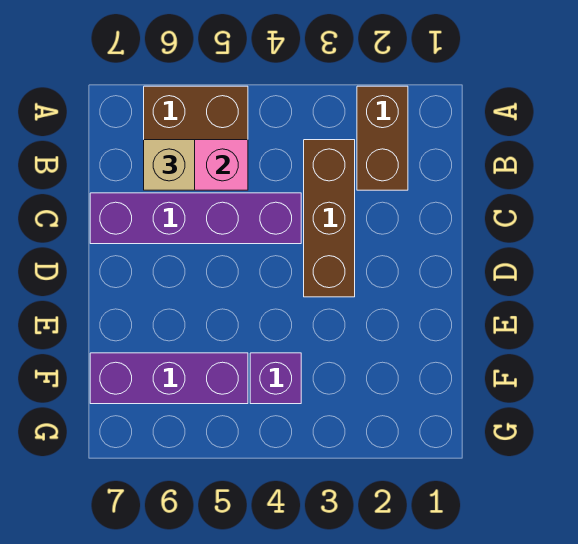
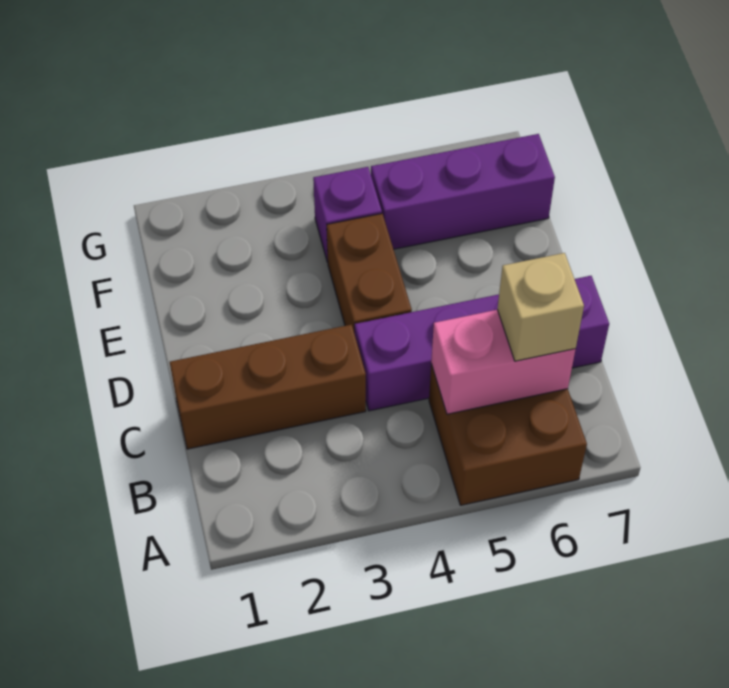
brown 1x2 brick [357,86,408,190] -> brown 1x2 brick moved to [327,214,412,334]
brown 1x3 brick [304,140,355,297] -> brown 1x3 brick turned to [170,325,366,449]

